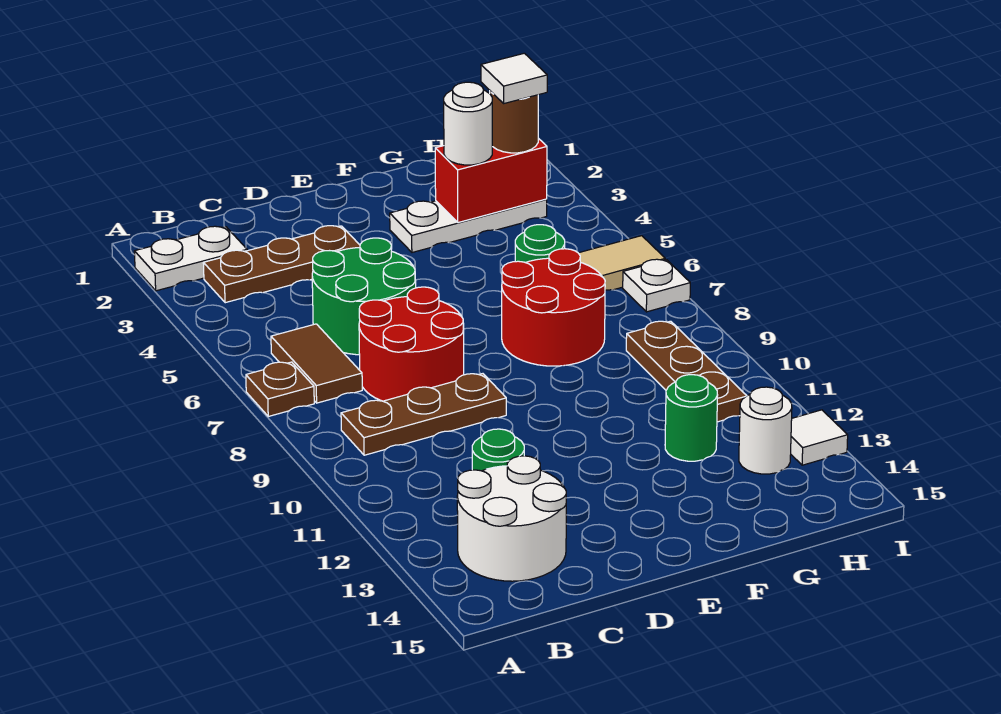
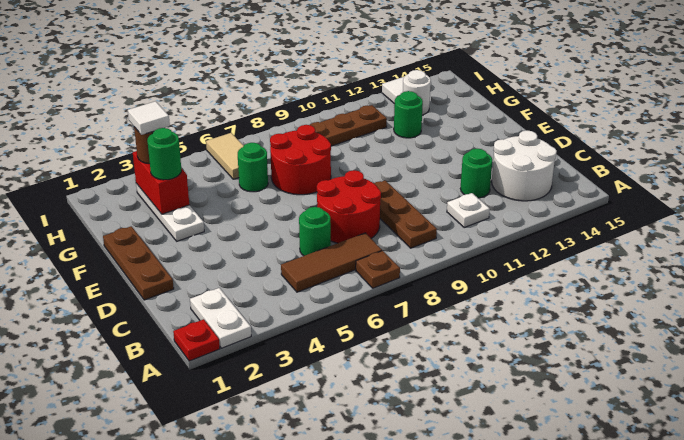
none -> red 1x1 plate [173,319,220,361]
brown 1x3 plate [203,226,360,303] -> brown 1x3 plate moved to [103,226,174,300]
brown 1x2 tile [271,324,362,403] -> brown 1x3 tile [281,233,382,292]
green 2x2 round brick [312,238,416,355] -> green 1x1 round brick [299,207,331,256]
white 1x1 round brick [444,82,492,165] -> green 1x1 round brick [147,128,181,180]
white 1x1 plate [623,259,690,312] -> white 1x1 plate moved to [447,193,490,228]

